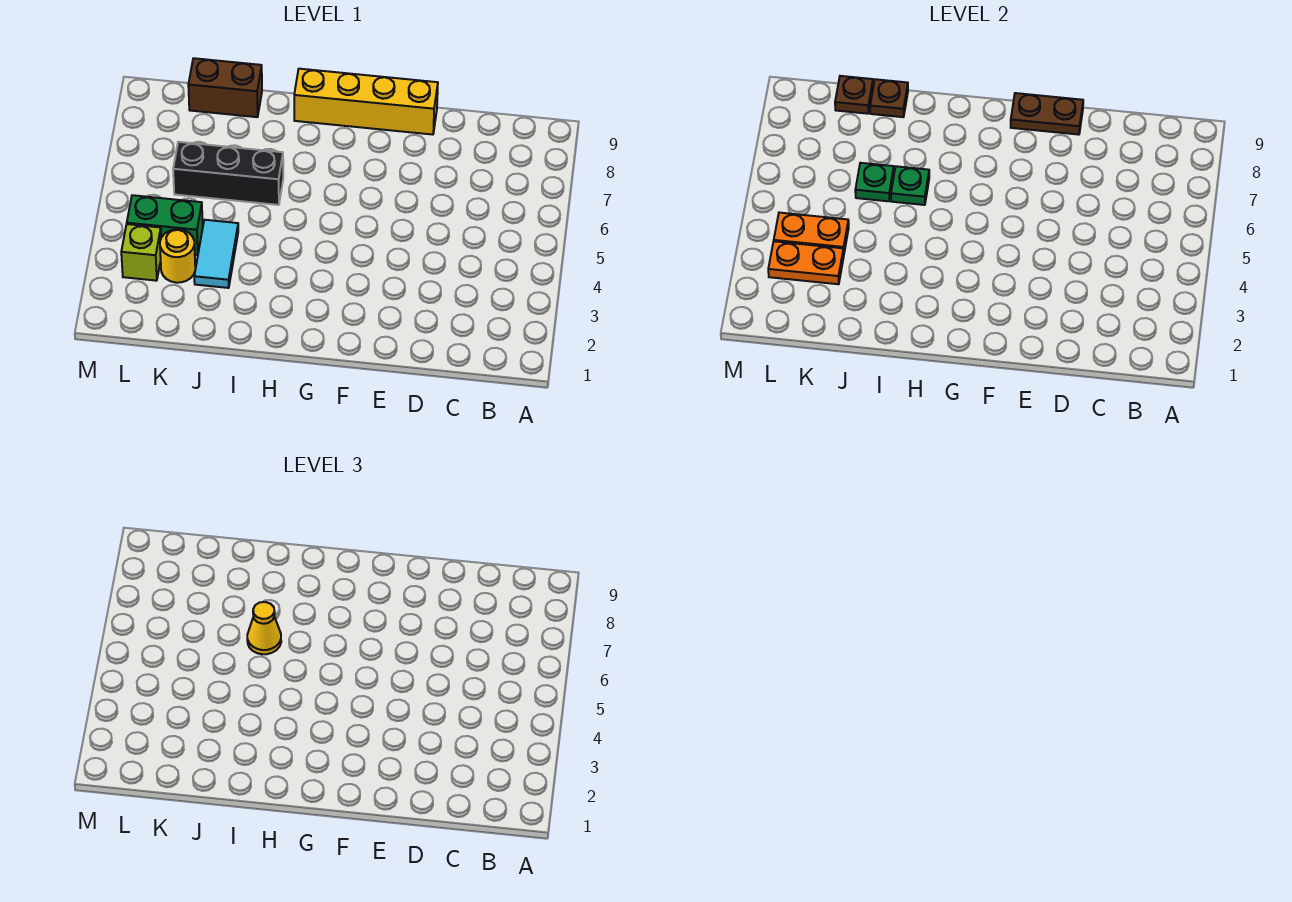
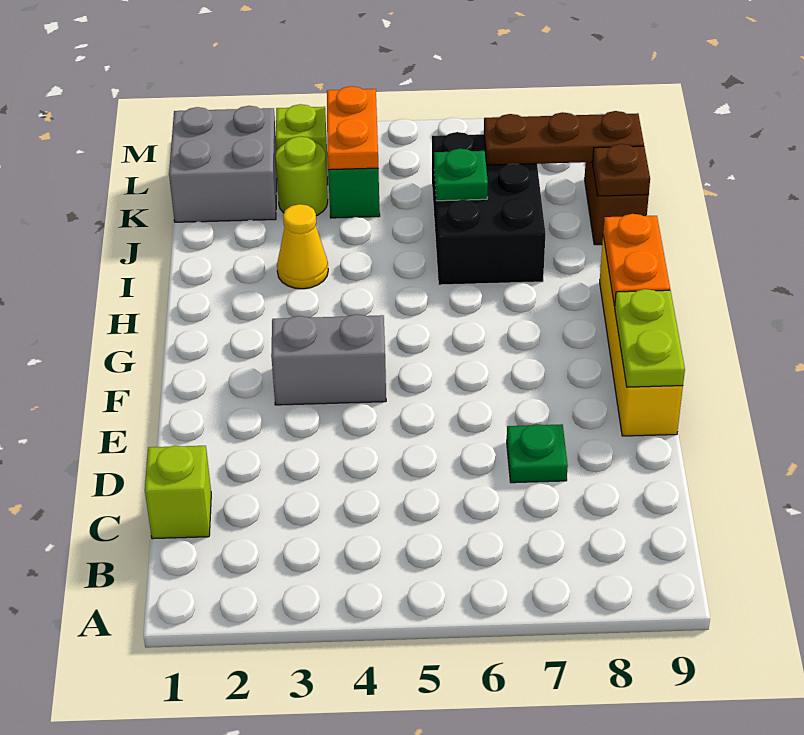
none -> lime 1x1 brick [145,445,211,539]
brown 1x2 plate [1011,93,1083,135] -> lime 1x2 plate [614,289,685,387]
none -> grey 1x2 brick [271,314,386,405]
black 1x3 brick [173,142,283,205] -> black 2x3 brick [432,132,546,285]
green 1x1 plate [891,166,929,205] -> green 1x1 plate moved to [507,424,568,483]
yellow 1x1 cone [247,602,281,654] -> yellow 1x1 cone moved to [277,204,328,289]
cyan 1x2 tile [194,220,238,288] -> none
none -> grey 2x2 brick [169,106,277,222]
yellow 1x1 round brick [160,229,195,283] -> lime 1x1 round brick [276,136,328,216]
orange 1x2 plate [768,241,844,284] -> orange 1x2 plate moved to [603,214,670,306]
brown 1x1 plate [835,76,873,114] -> brown 1x3 plate [484,111,644,165]

